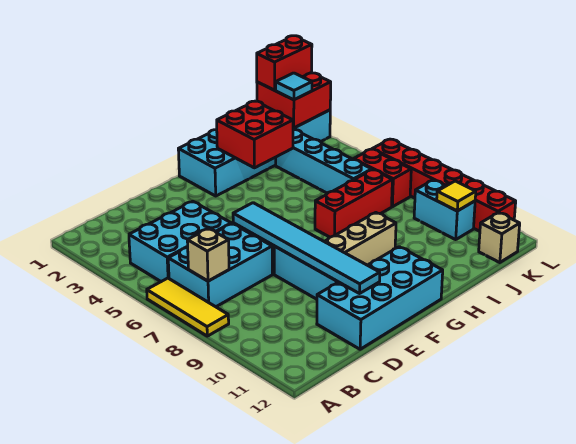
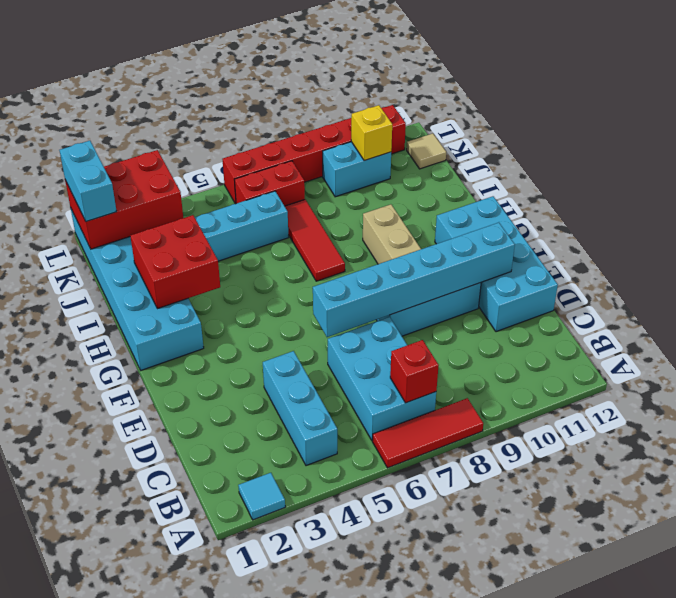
yellow 1x3 tile [147,278,229,336] -> red 1x3 tile [372,398,483,468]
cyan 2x3 brick [129,201,231,282] -> cyan 1x3 brick [263,351,337,466]
tan 1x1 brick [187,228,229,281] -> red 1x1 brick [390,340,439,403]
cyan 1x6 tile [233,203,380,294] -> cyan 1x6 brick [313,223,515,337]
red 1x3 brick [315,170,392,237] -> red 1x3 tile [285,200,345,281]
red 2x2 brick [257,73,331,128] -> red 2x3 brick [65,150,183,249]
red 1x2 brick [257,36,312,90] -> cyan 1x2 brick [60,141,117,222]
cyan 1x1 tile [276,73,312,100] -> cyan 1x1 tile moved to [238,473,285,520]
yellow 1x1 tile [437,181,476,211] -> yellow 1x1 brick [351,105,392,161]
tan 1x1 brick [479,213,520,263] -> tan 1x1 tile [407,133,446,169]

